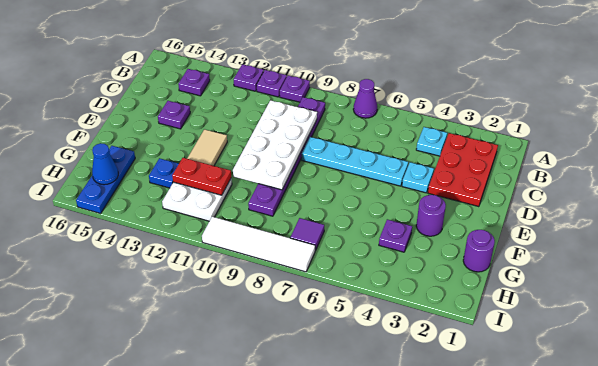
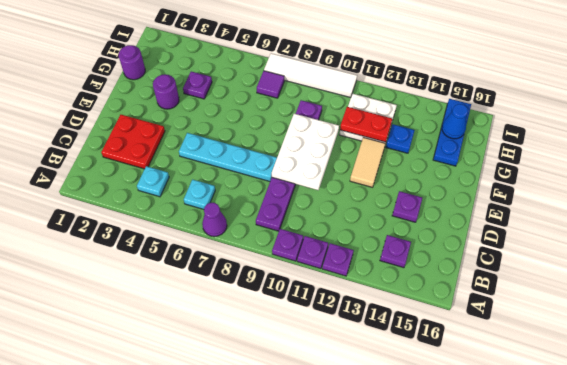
red 2x3 plate [428,133,498,207] -> red 2x2 plate [101,115,165,169]
white 2x4 plate [233,100,317,190] -> white 2x3 plate [272,114,339,190]
cyan 1x1 plate [402,162,434,193] -> cyan 1x1 plate moved to [184,180,215,209]

